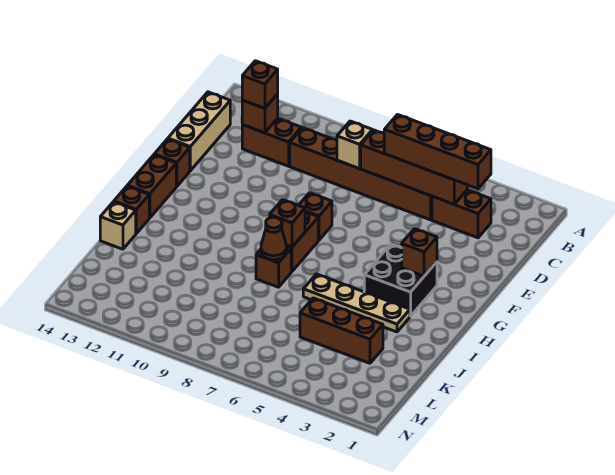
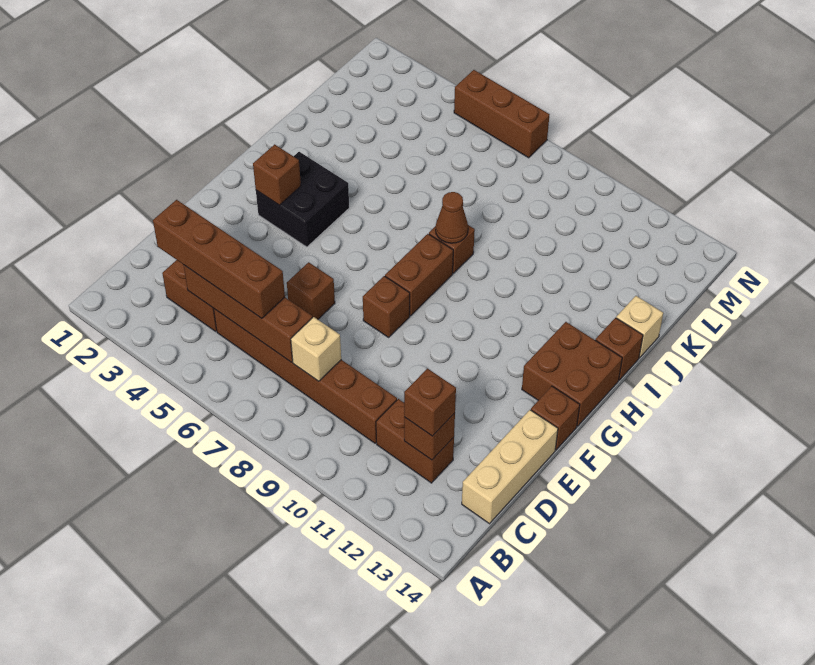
brown 1x2 brick [127,155,176,218] -> brown 2x2 brick [522,322,622,426]
brown 1x1 brick [270,200,305,247] -> brown 1x1 brick moved to [287,262,335,319]
tan 1x4 plate [303,274,410,332] -> none
brown 1x3 brick [300,298,383,363] -> brown 1x3 brick moved to [454,70,549,158]

